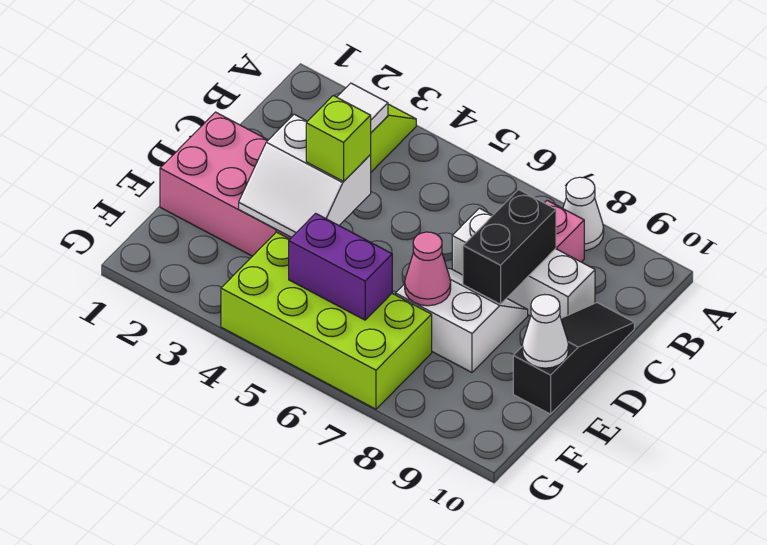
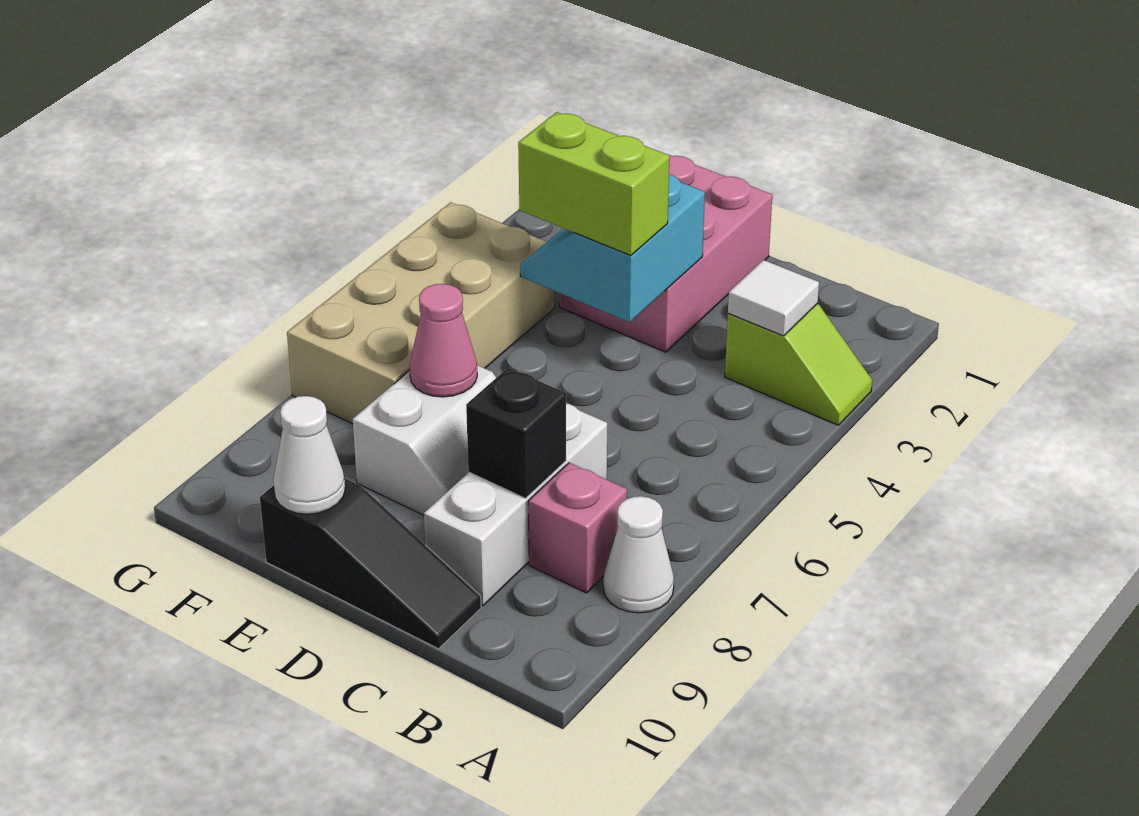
black 1x2 brick [463,190,556,304] -> black 1x1 brick [466,368,566,498]
white 2x2 slope [239,114,371,237] -> cyan 2x2 slope [520,174,705,322]
lime 1x1 brick [306,96,371,182] -> lime 1x2 brick [518,112,670,256]
lime 2x4 brick [221,232,432,409] -> tan 2x4 brick [287,202,555,424]
purple 1x2 brick [289,213,392,320] -> none

